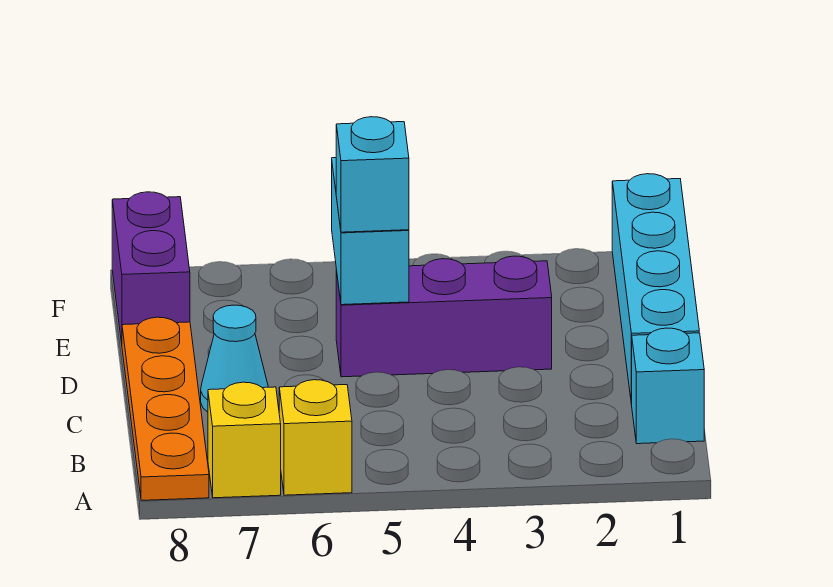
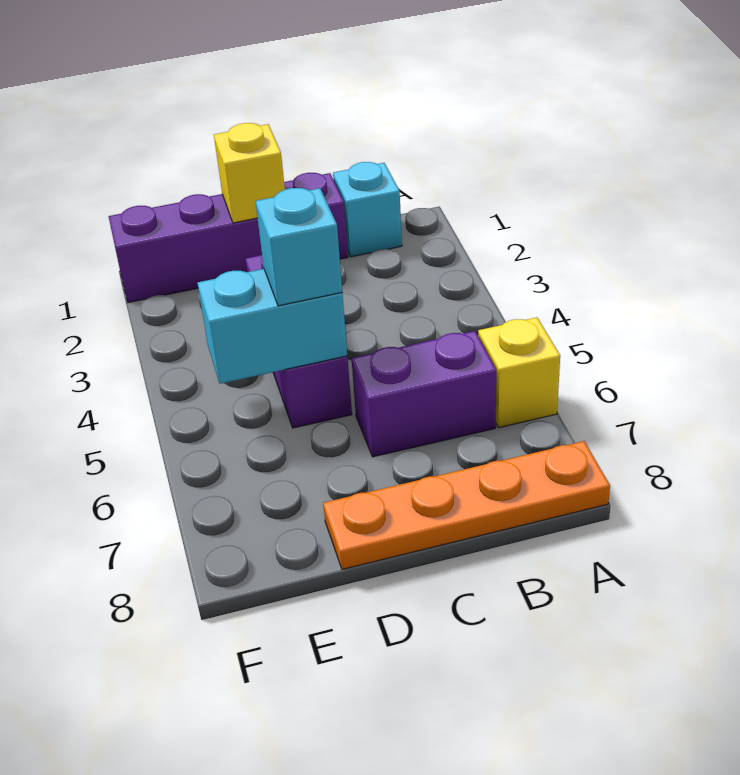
yellow 1x1 brick [208,382,281,498] -> yellow 1x1 brick moved to [214,123,285,223]
cyan 1x4 brick [612,174,699,405] -> purple 1x4 brick [109,173,348,303]
cyan 1x1 cone [201,305,268,412] -> none
purple 1x2 brick [112,192,190,343] -> purple 1x2 brick moved to [351,331,496,457]

